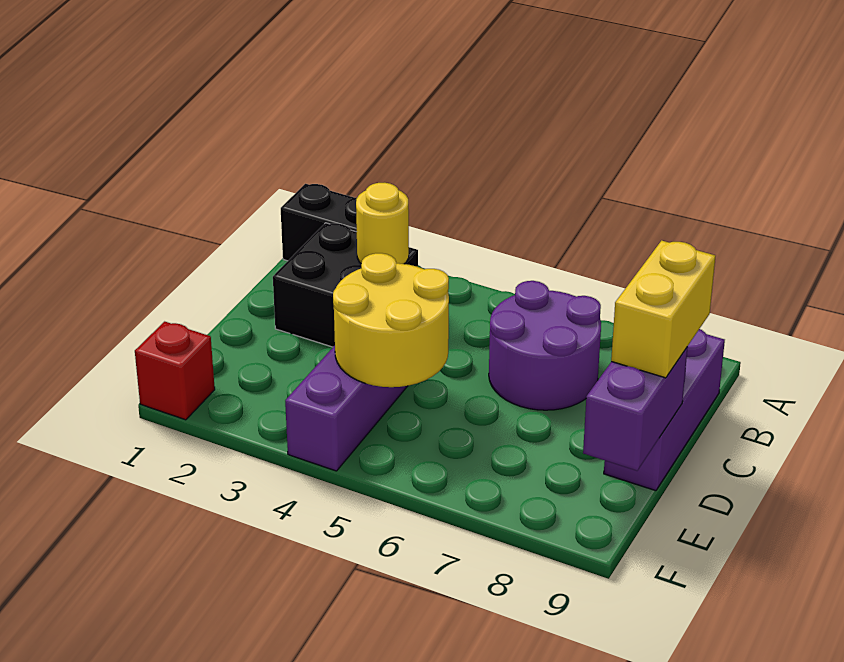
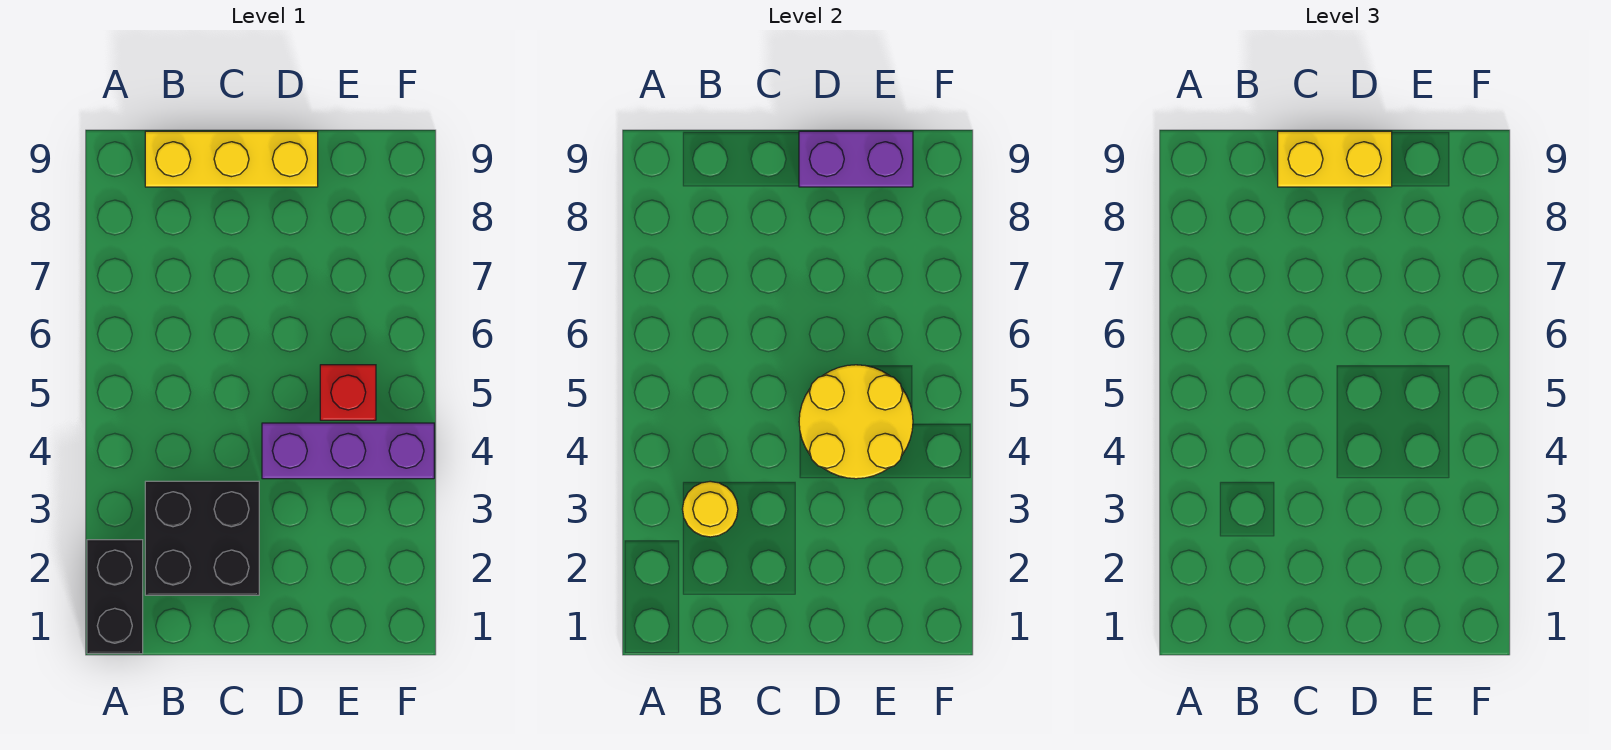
purple 2x2 round brick [489,281,601,410] -> none
purple 1x3 brick [604,329,725,491] -> yellow 1x3 brick [145,131,318,187]
red 1x1 brick [135,322,215,420] -> red 1x1 brick moved to [320,365,376,420]

